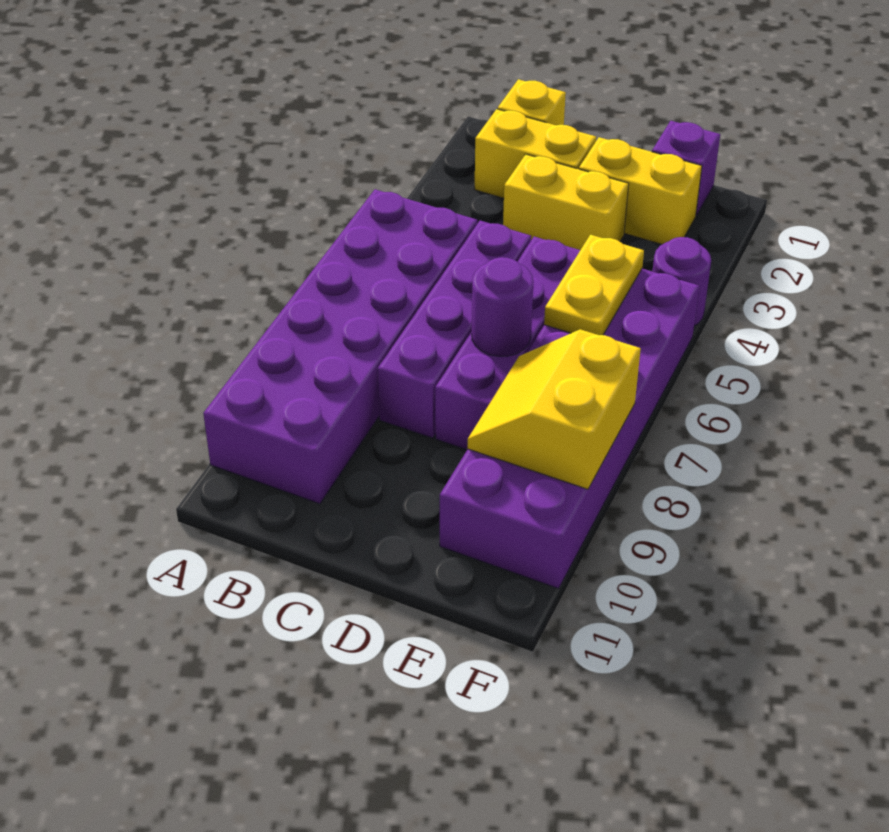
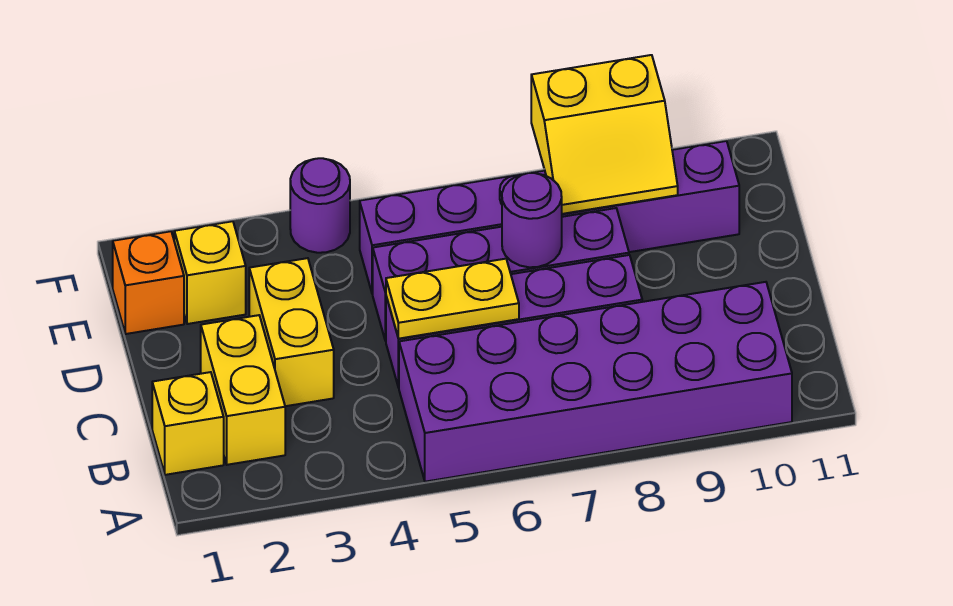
yellow 1x2 brick [579,137,702,244] -> yellow 1x1 brick [174,221,246,324]
purple 1x1 brick [652,121,720,215] -> orange 1x1 brick [113,231,184,334]
purple 2x6 brick [440,269,699,588] -> purple 1x6 brick [360,141,739,294]
yellow 1x2 plate [544,235,644,335] -> yellow 1x2 plate moved to [386,259,519,339]

